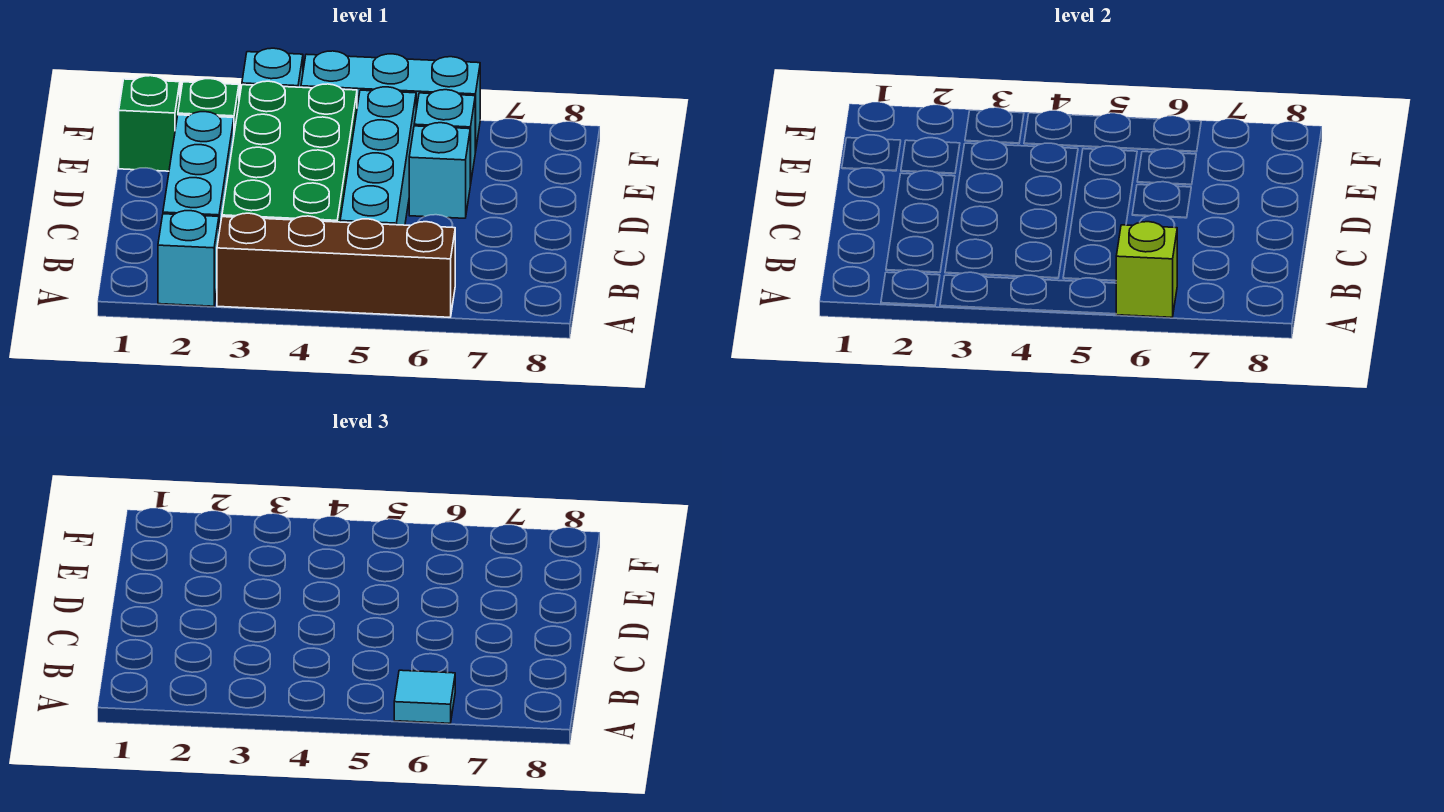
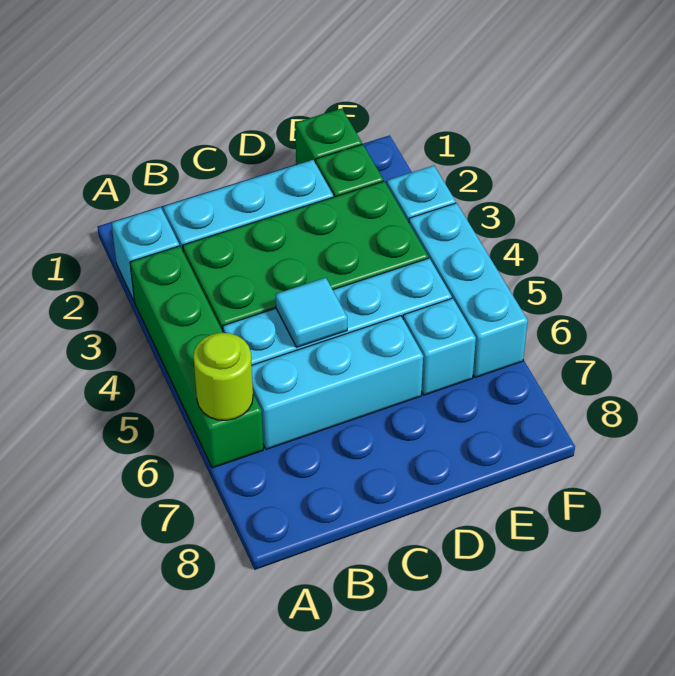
brown 1x4 brick [217,213,455,317] -> green 1x4 brick [130,246,263,468]
lime 1x1 brick [1116,222,1177,317] -> lime 1x1 round brick [194,333,253,420]
cyan 1x1 tile [394,670,455,723] -> cyan 1x1 tile moved to [275,278,347,347]
cyan 1x1 brick [409,123,470,218] -> cyan 1x3 brick [252,316,423,449]

